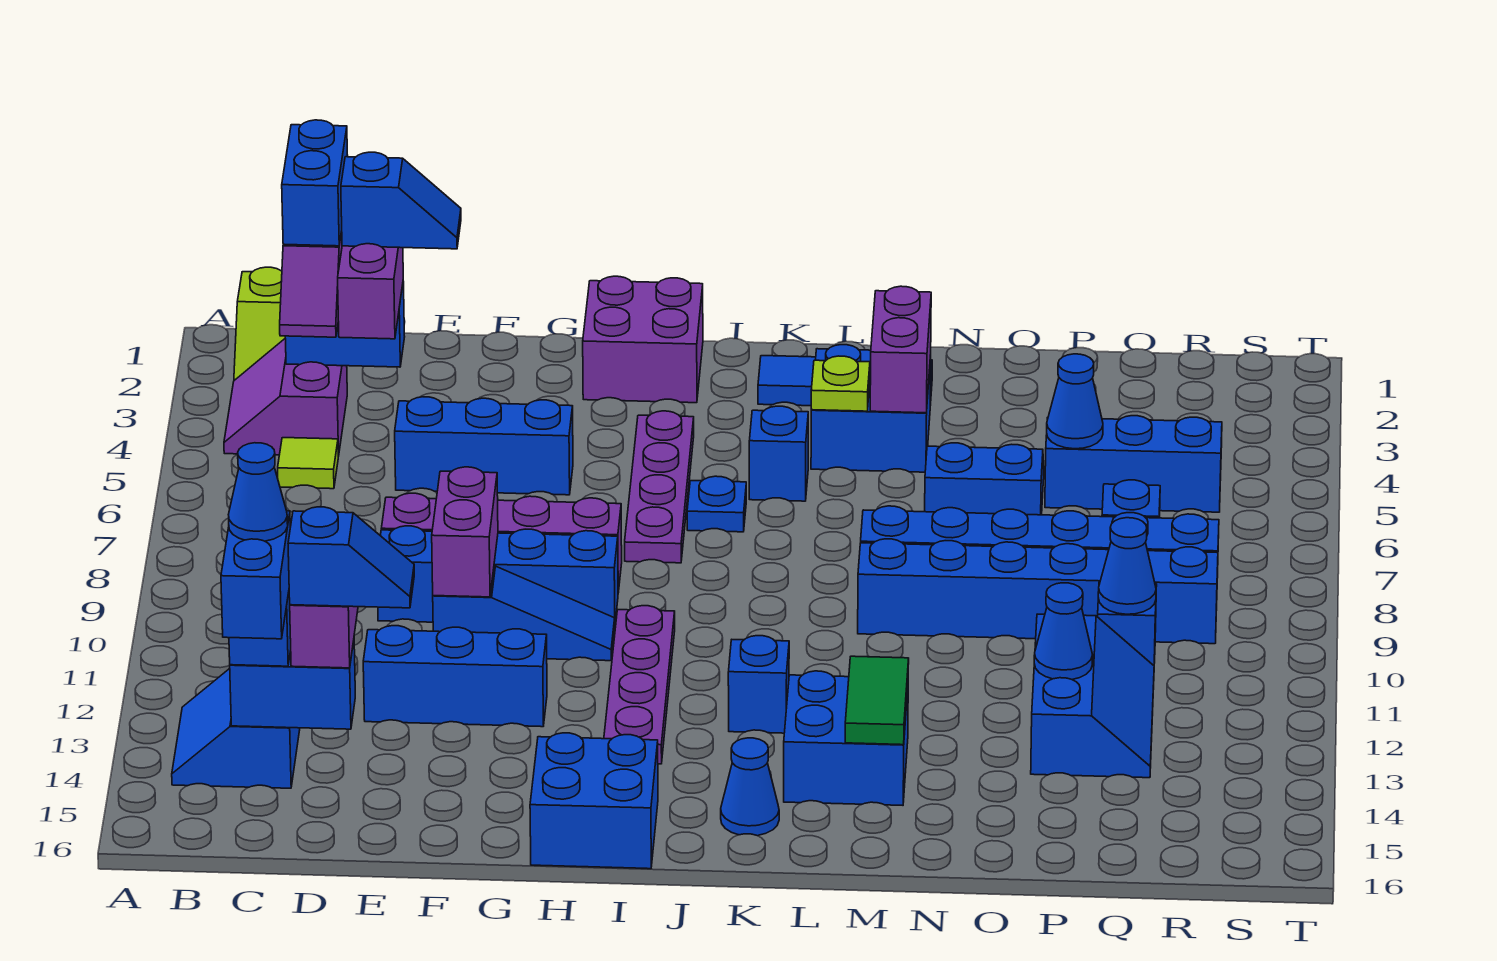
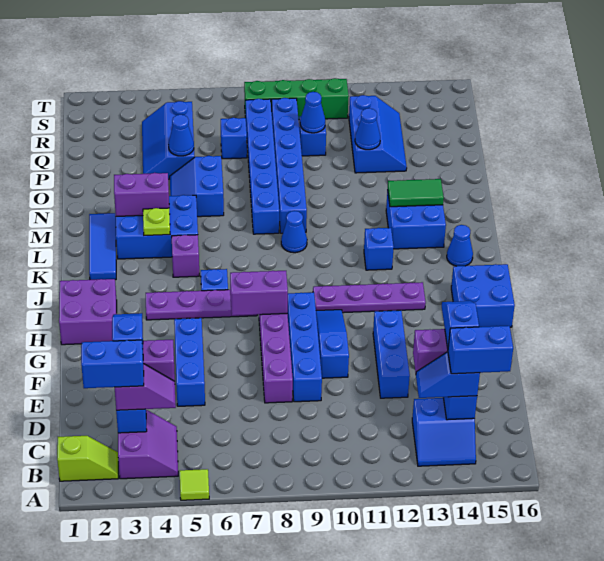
purple 2x2 slope [224,339,347,456] -> purple 2x2 slope turned to [118,410,178,479]
lime 1x1 tile [278,438,338,489] -> lime 1x1 tile moved to [180,469,209,500]
blue 1x1 cone [228,443,288,541] -> blue 1x1 cone moved to [281,211,307,253]
purple 1x2 brick [432,467,498,597] -> purple 1x2 brick moved to [230,271,288,316]
blue 1x1 brick [749,406,808,501] -> purple 1x1 brick [172,235,199,277]
blue 2x2 brick [811,345,931,472] -> blue 2x3 brick [116,195,198,259]
blue 2x3 slope [1031,614,1154,778] -> blue 2x3 slope turned to [349,95,407,173]
none -> green 1x4 brick [244,78,349,119]

